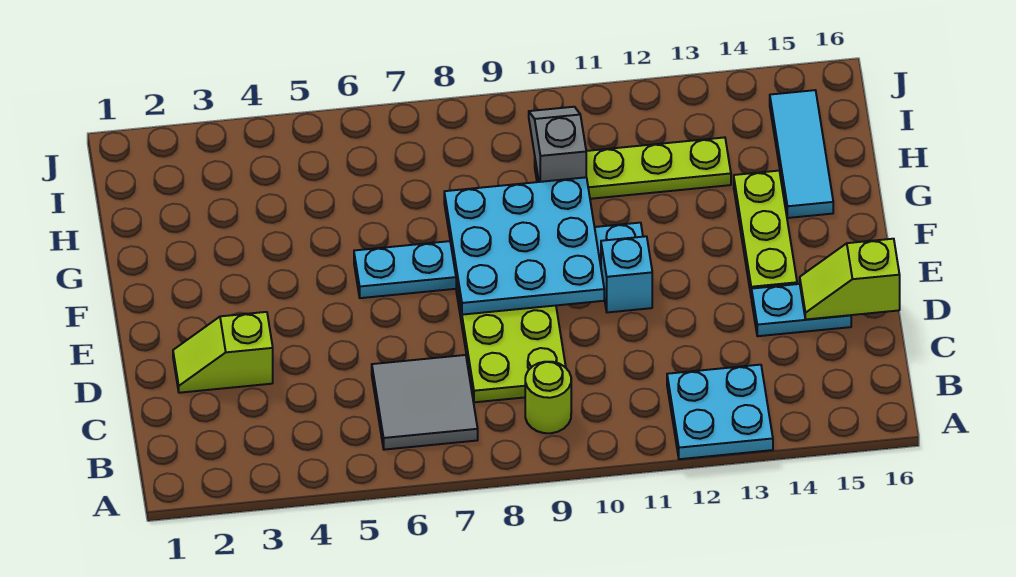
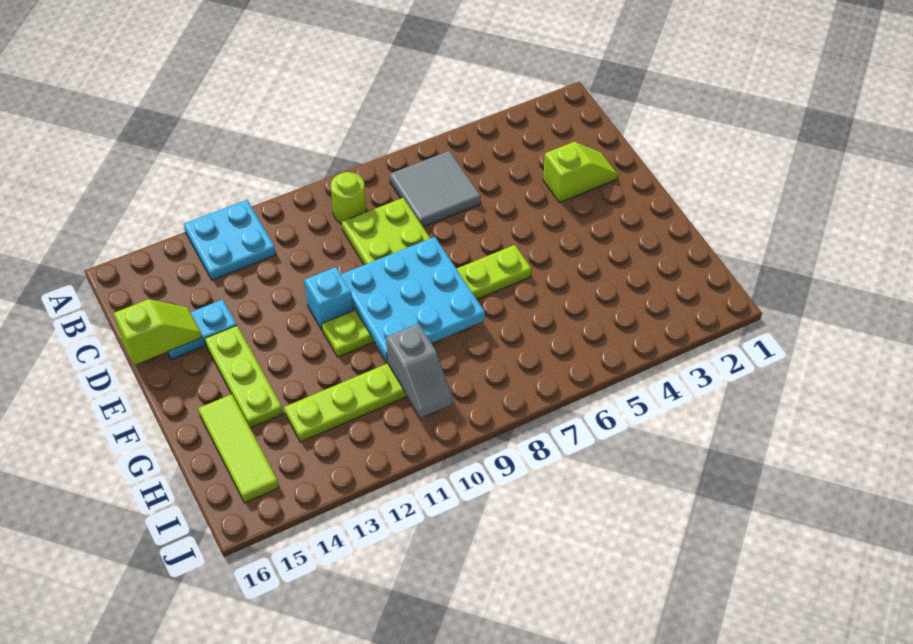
cyan 1x6 plate [354,223,643,298] -> lime 1x6 plate [322,245,531,357]
cyan 1x3 tile [770,90,833,218] -> lime 1x3 tile [198,394,279,503]

